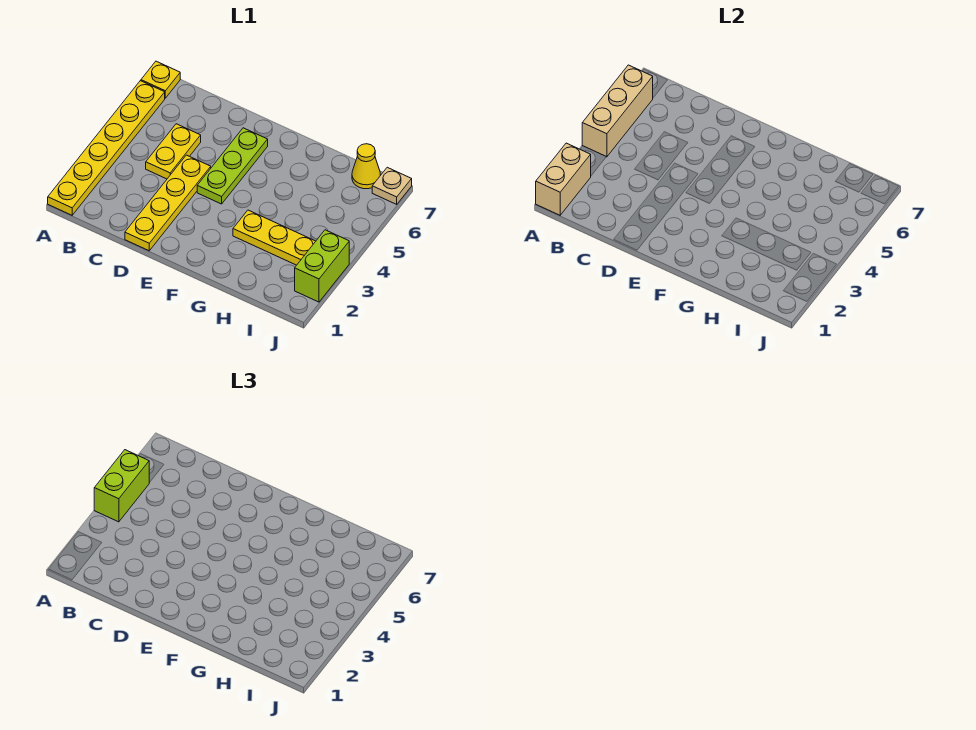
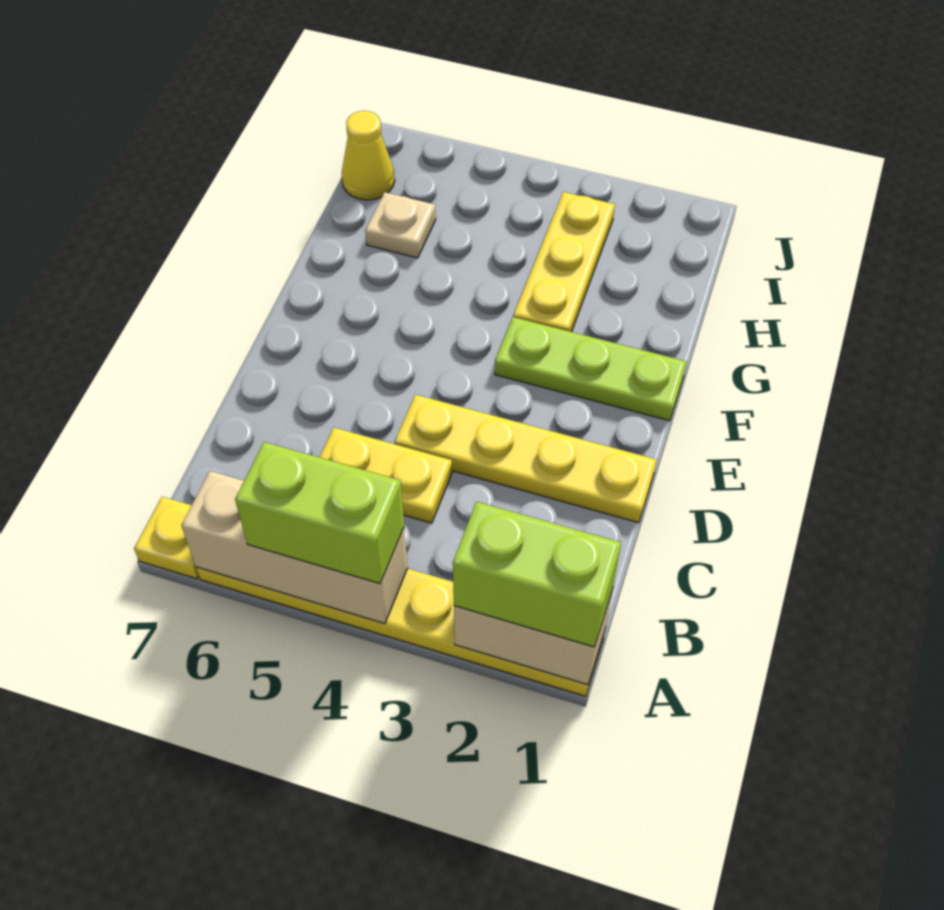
lime 1x3 plate [197,128,268,204] -> lime 1x3 plate moved to [495,317,687,421]
lime 1x2 brick [295,230,349,302] -> lime 1x2 brick moved to [453,502,621,647]
tan 1x1 plate [372,167,412,204] -> tan 1x1 plate moved to [365,192,436,258]

